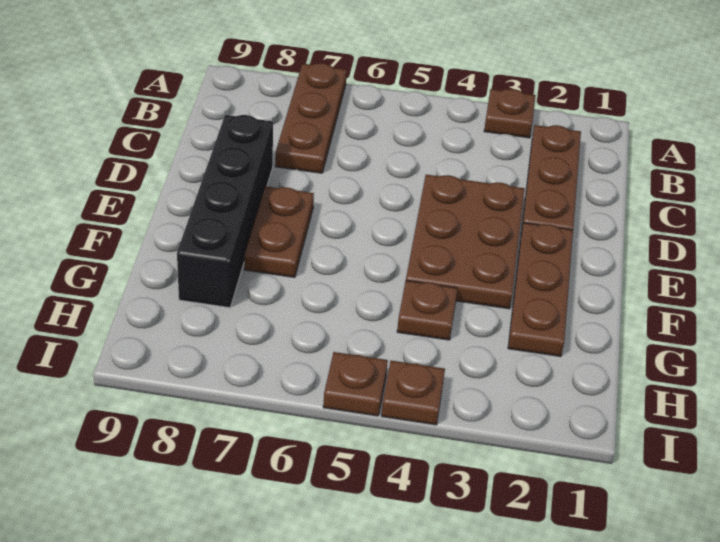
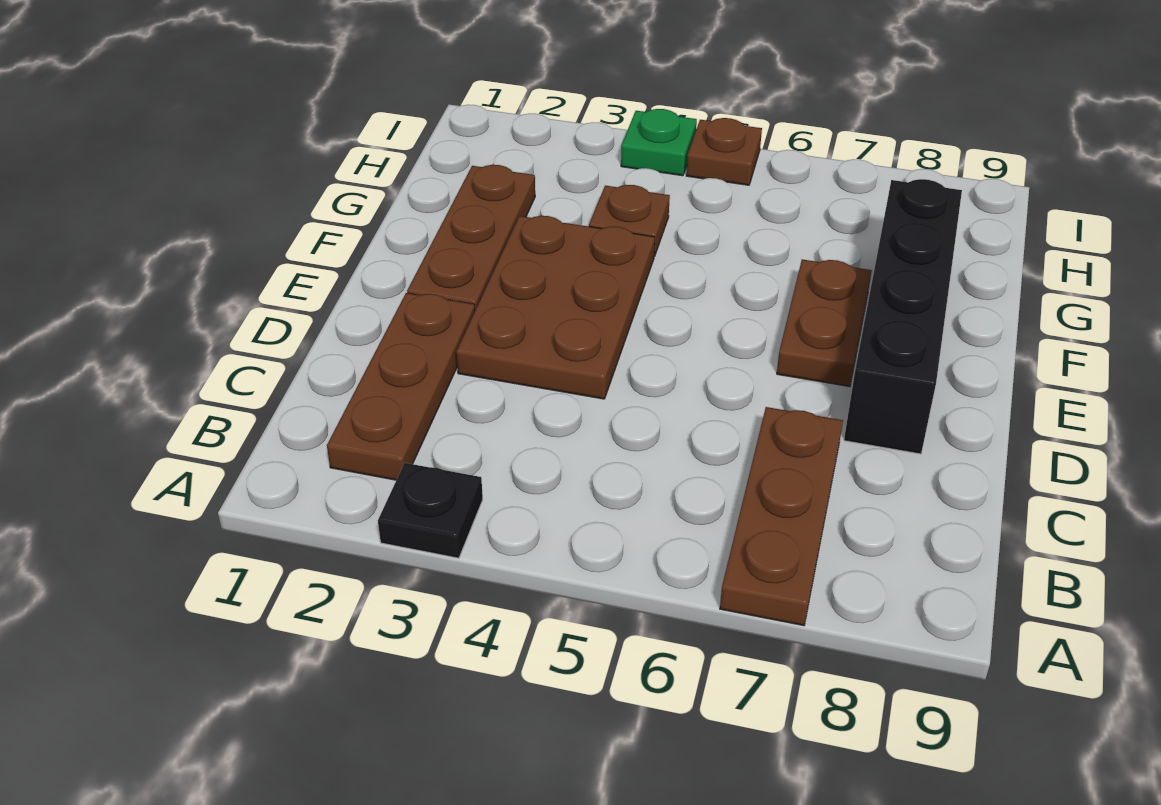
brown 1x1 plate [484,89,536,138] -> black 1x1 plate [378,463,483,558]
brown 1x1 plate [381,361,445,425] -> green 1x1 plate [621,109,697,176]

